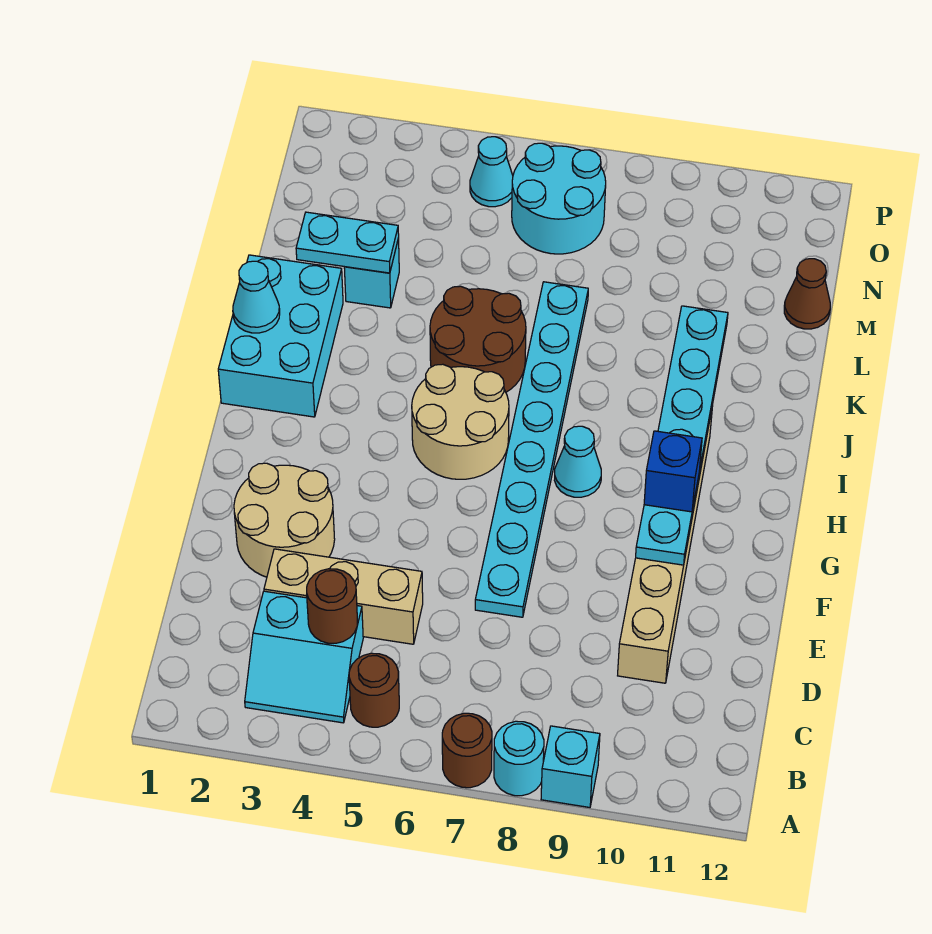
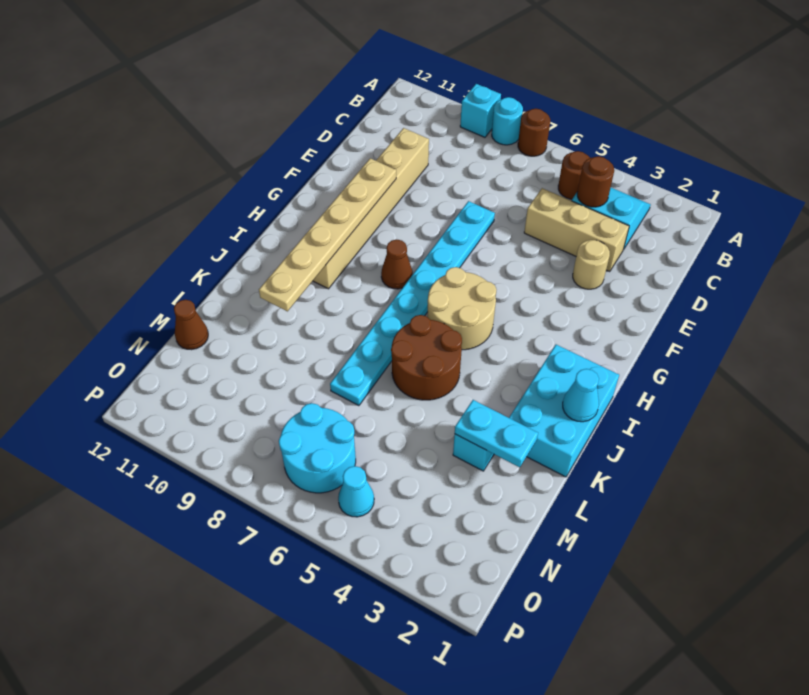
tan 2x2 round brick [234,463,335,577] -> tan 1x1 round brick [573,240,610,289]
cyan 1x6 plate [636,306,728,565] -> tan 1x6 plate [259,158,396,311]
blue 1x1 brick [644,431,702,512] -> none
cyan 1x1 cone [554,426,601,497] -> brown 1x1 cone [381,240,413,289]

